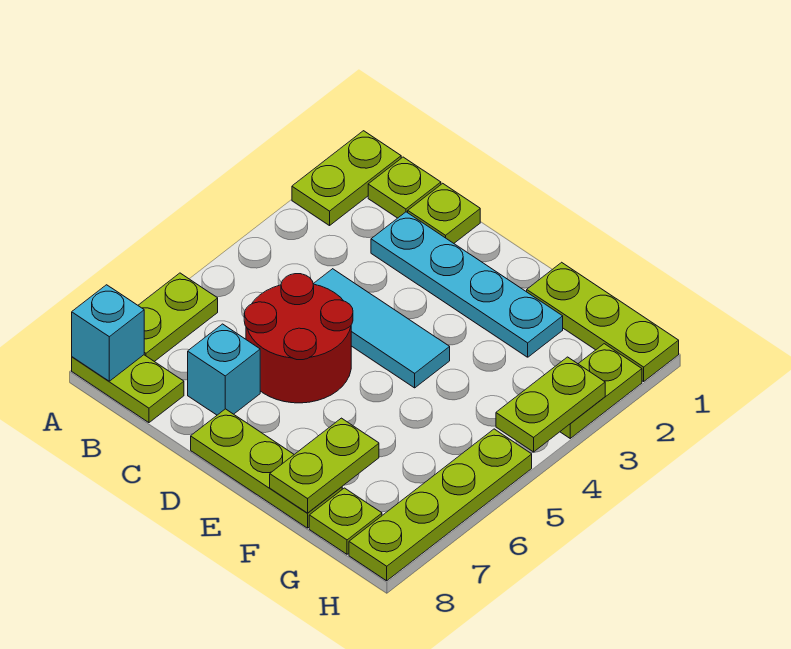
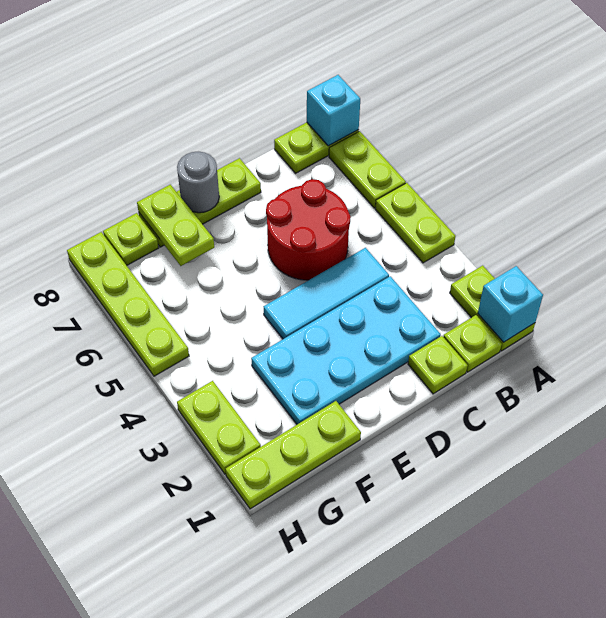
cyan 1x4 plate [371,212,563,357] -> cyan 2x4 plate [251,276,441,424]
cyan 1x1 brick [188,324,260,415] -> cyan 1x1 brick moved to [478,266,543,342]
none -> grey 1x1 round brick [177,152,219,213]
lime 1x2 plate [496,357,605,452] -> lime 1x2 plate moved to [375,183,455,263]

